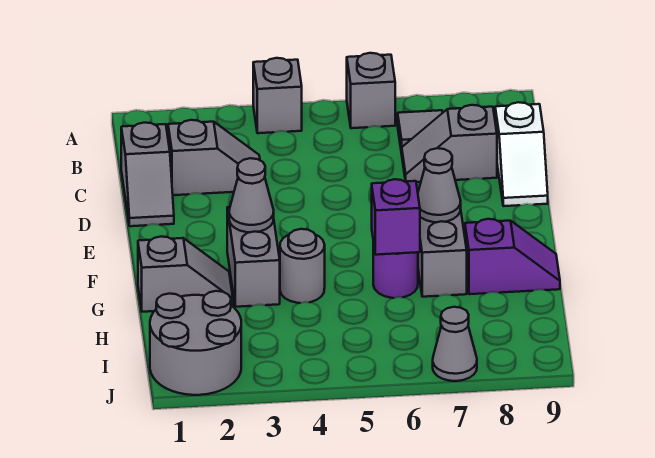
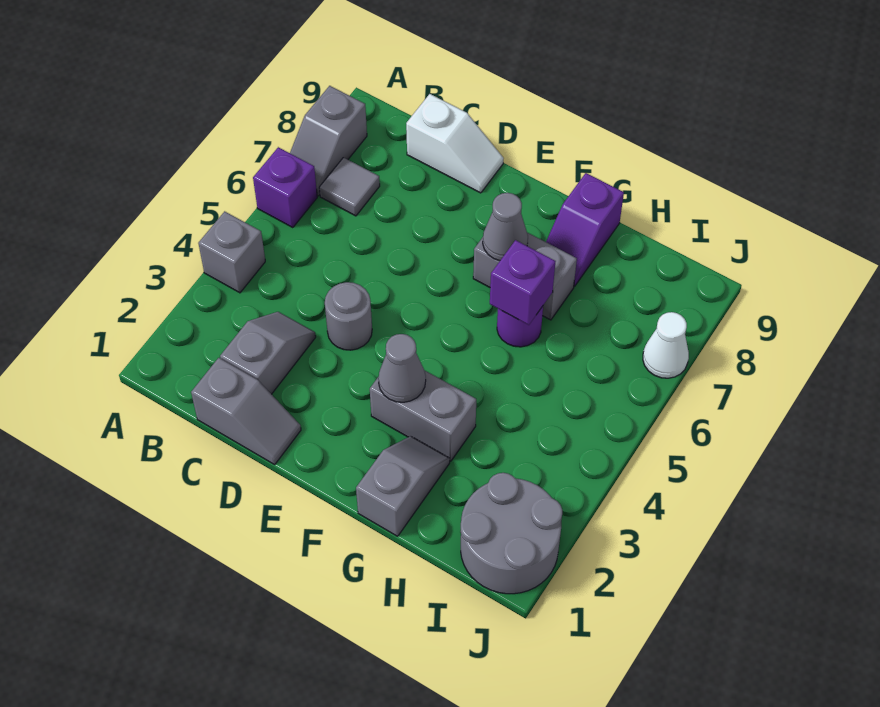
grey 1x1 brick [347,53,395,128] -> purple 1x1 brick [253,147,317,228]
grey 1x2 slope [402,105,497,182] -> grey 1x2 slope moved to [290,86,367,196]
grey 1x1 round brick [280,229,325,303] -> grey 1x1 round brick moved to [325,282,372,350]
purple 1x2 slope [465,219,560,294] -> purple 1x2 slope turned to [546,173,624,286]
grey 1x1 cone [433,307,477,381] -> white 1x1 cone [643,312,689,378]

